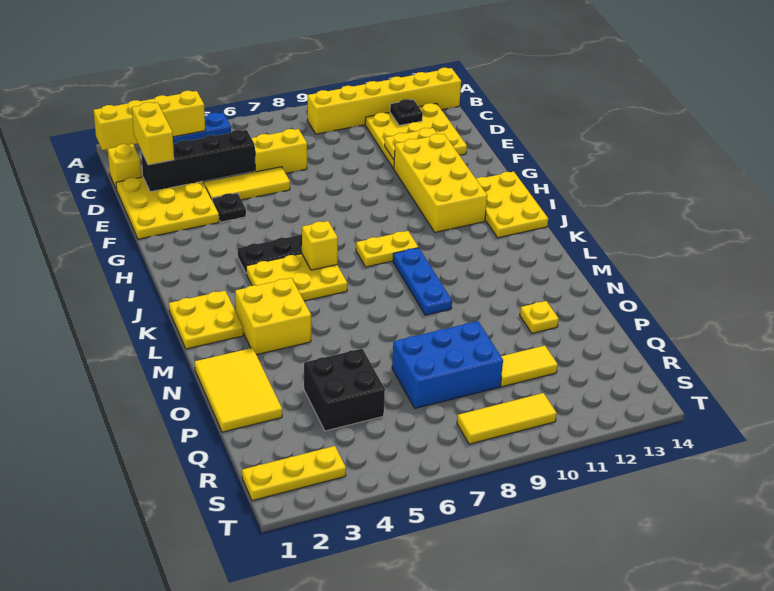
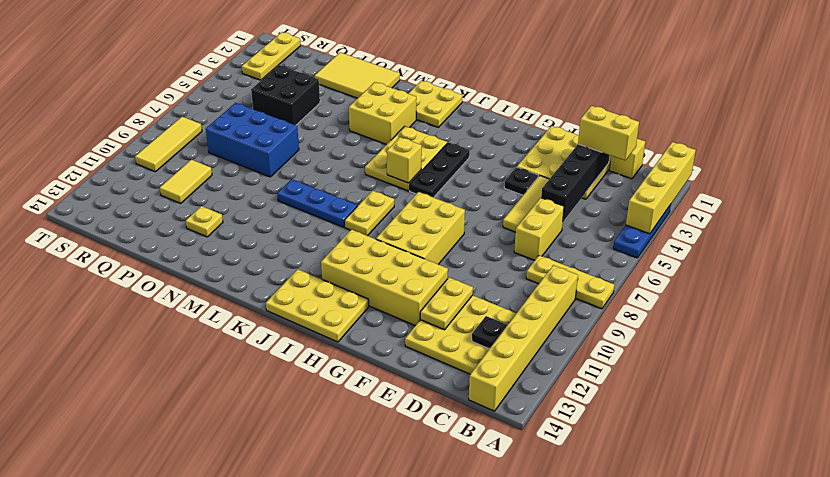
none -> yellow 1x3 plate [526,255,614,309]
none -> yellow 2x3 brick [376,192,465,264]
blue 2x3 brick [392,321,503,408] -> blue 2x3 brick turned to [206,103,299,177]

